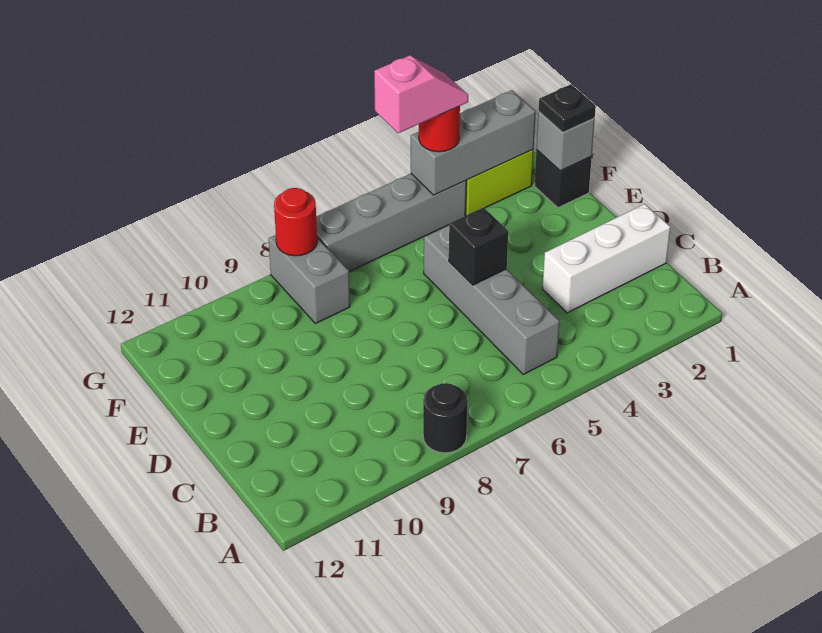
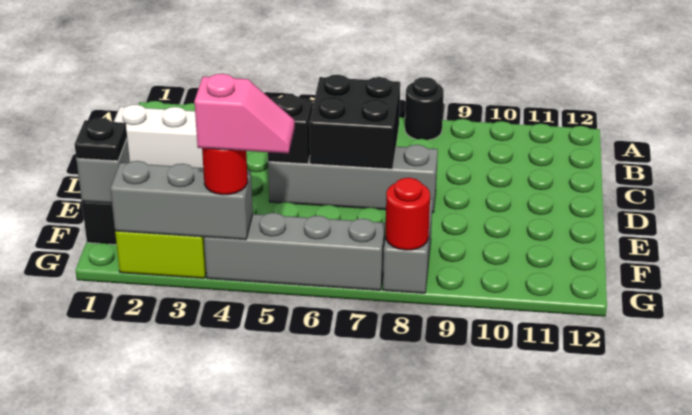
grey 1x4 brick [424,225,560,374] -> grey 1x4 brick turned to [268,145,438,213]
none -> black 2x2 brick [309,75,400,169]
pink 1x2 slope [374,55,468,133] -> pink 1x2 slope turned to [194,74,295,153]

